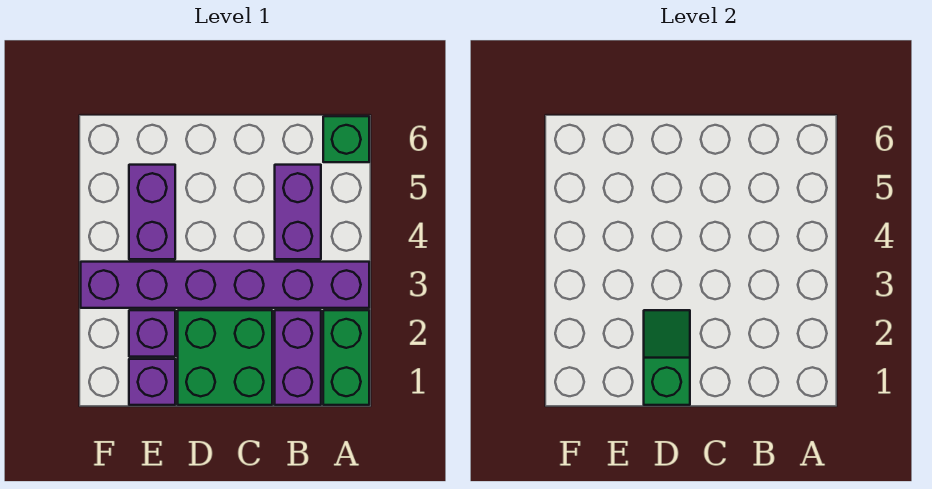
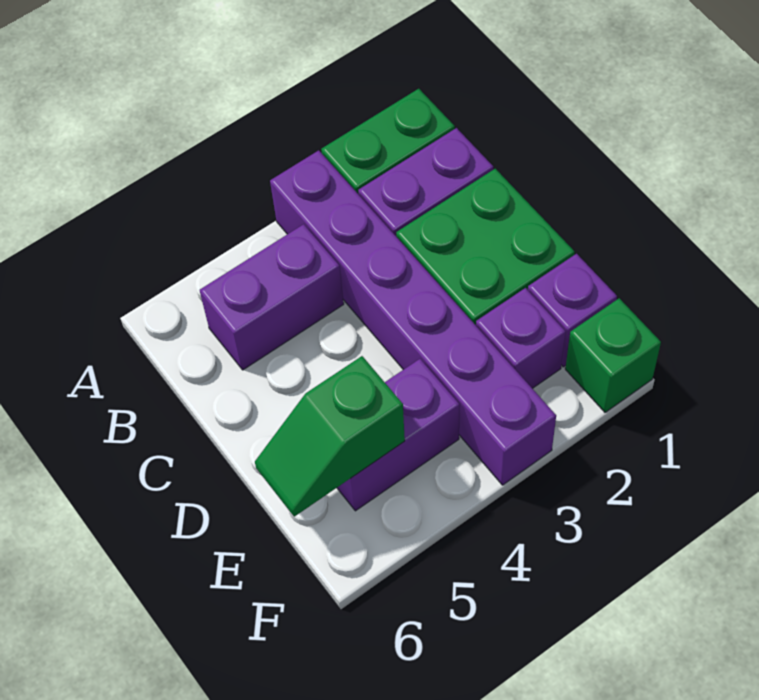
green 1x1 brick [323,116,369,162] -> green 1x1 brick moved to [565,298,661,412]
green 1x2 slope [644,310,690,405] -> green 1x2 slope moved to [255,356,405,517]

